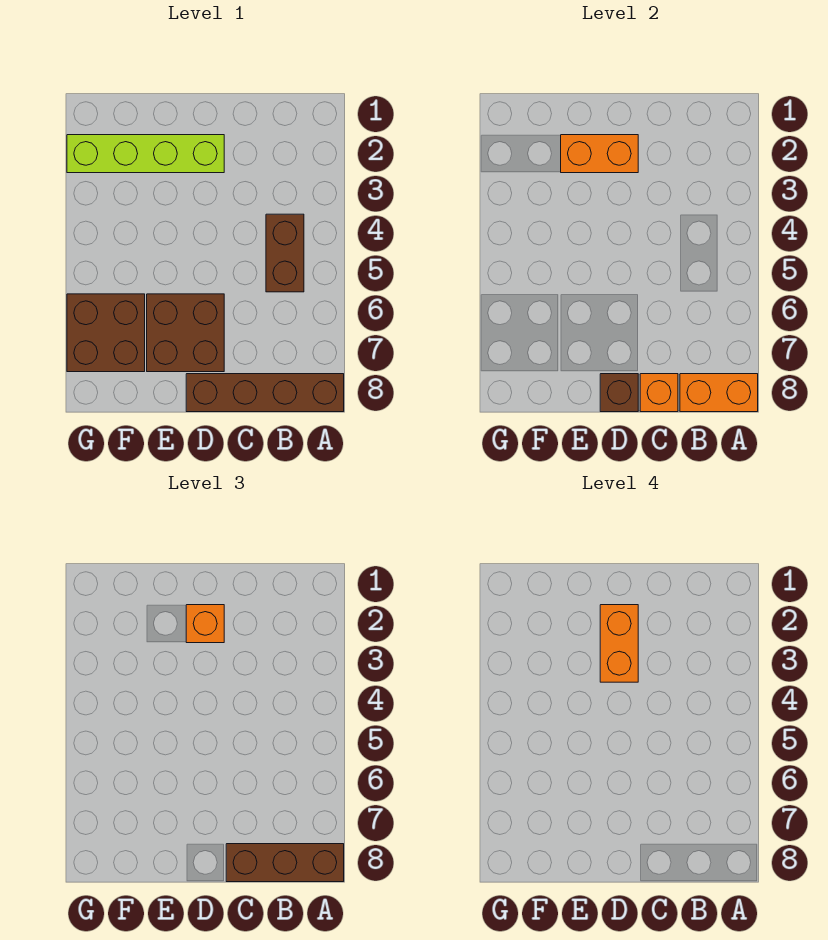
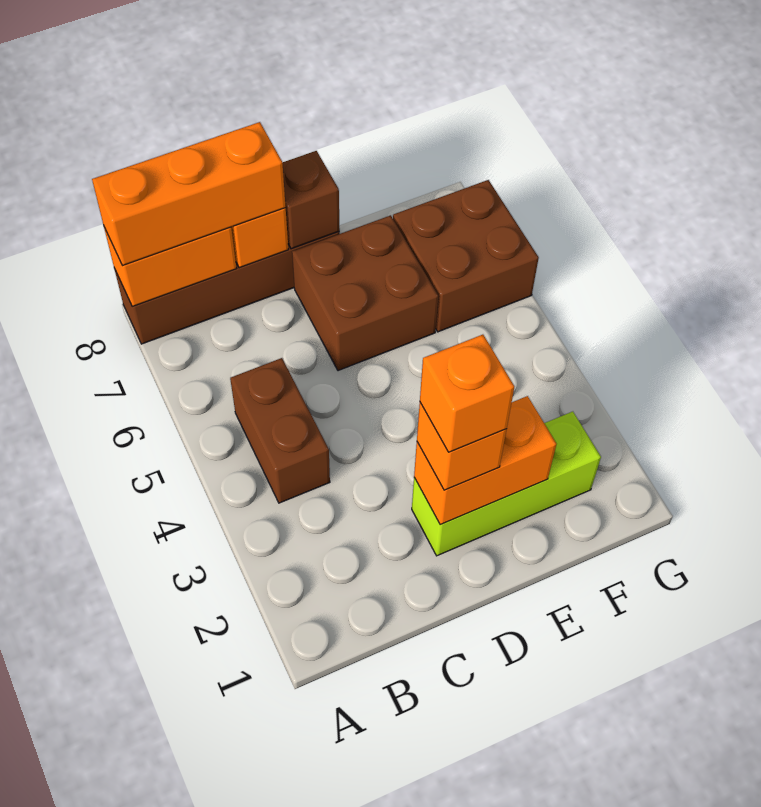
brown 1x3 brick [226,844,344,882] -> orange 1x3 brick [92,122,286,266]
lime 1x4 brick [67,135,224,173] -> lime 1x3 brick [412,412,601,556]
orange 1x2 brick [600,605,638,682] -> orange 1x1 brick [420,335,514,452]

